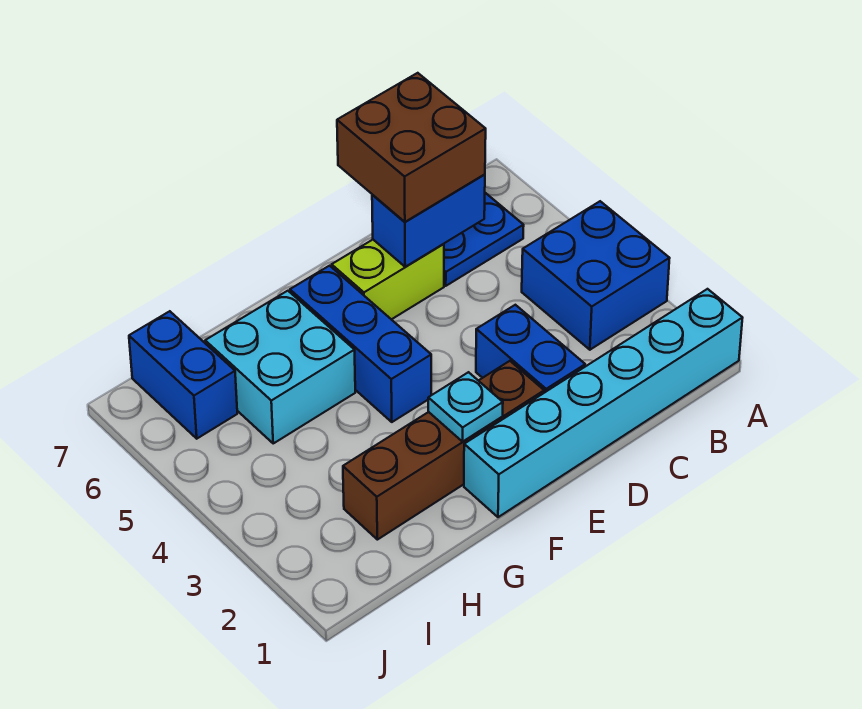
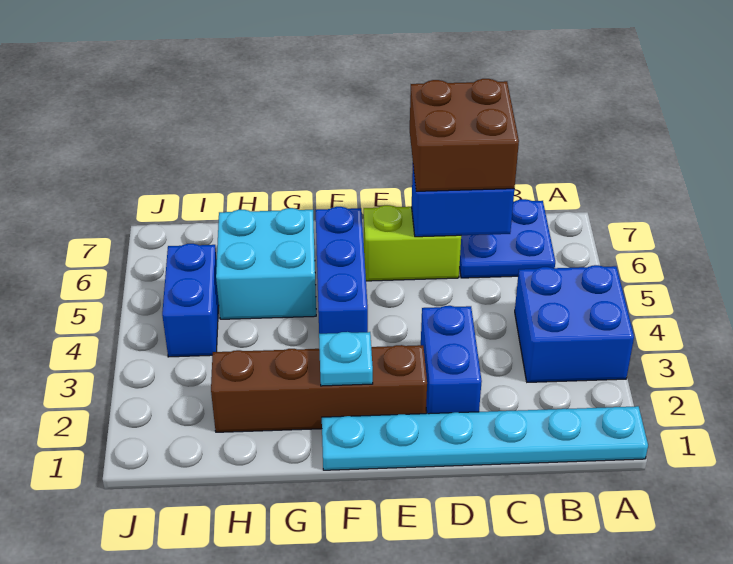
cyan 1x6 brick [464,289,742,517] -> cyan 1x6 plate [322,406,648,470]
blue 1x2 brick [129,311,237,439] -> blue 1x2 brick moved to [162,244,219,357]

